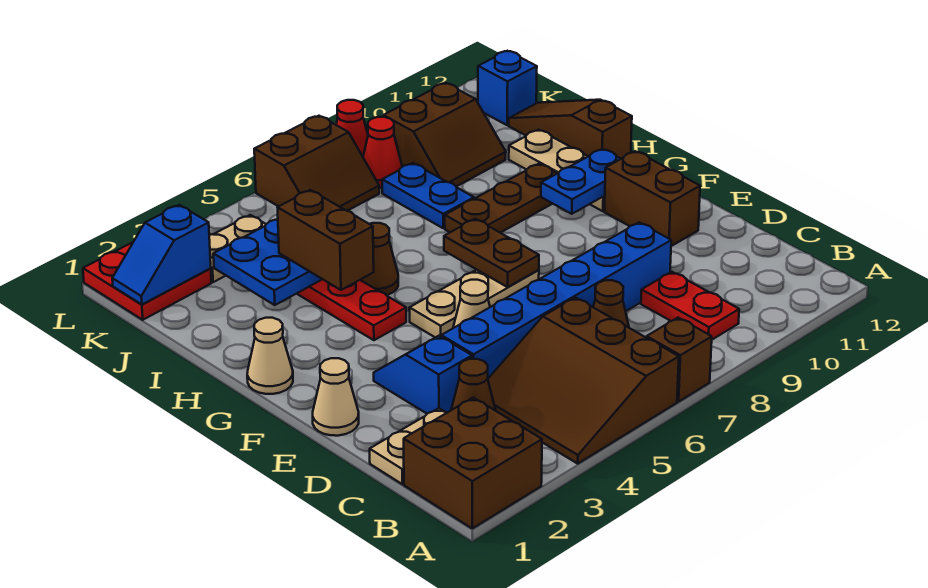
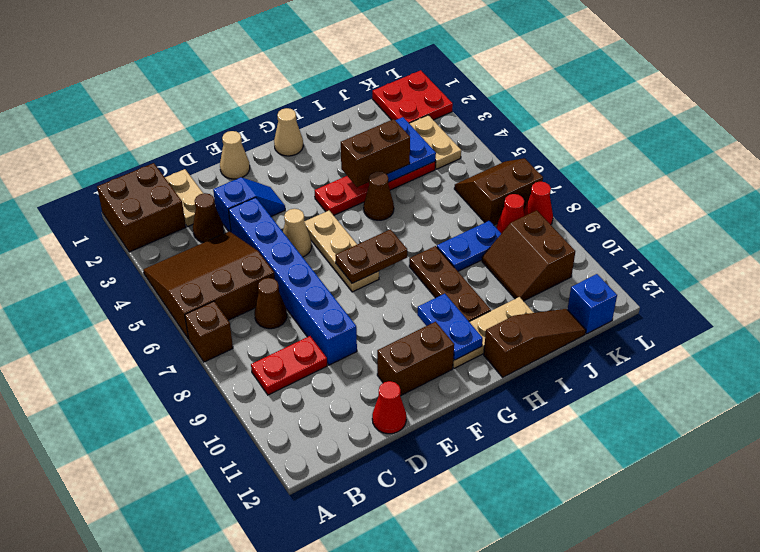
none -> red 1x1 cone [372,381,406,434]
blue 1x2 slope [112,205,211,304] -> none
brown 2x2 slope [254,116,379,211] -> brown 2x2 slope turned to [454,158,543,225]

